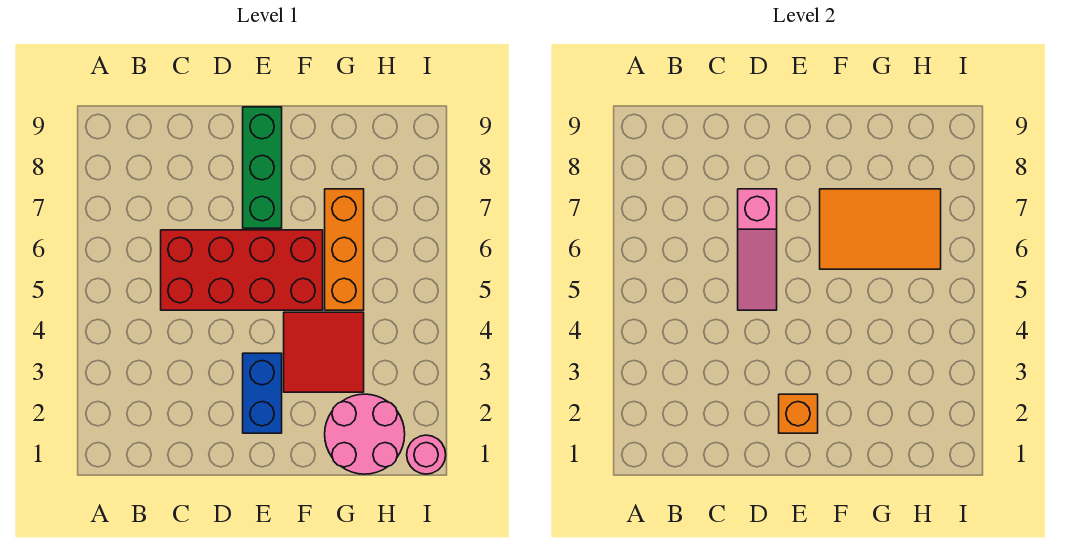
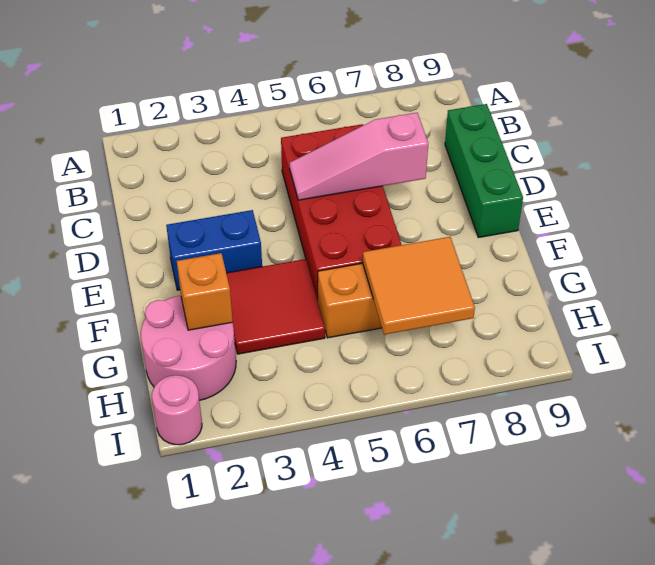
orange 1x1 brick [779,394,818,433] -> orange 1x1 brick moved to [177,253,233,330]
green 1x3 brick [243,107,282,228] -> green 1x3 brick turned to [445,104,523,238]
orange 2x3 tile [820,189,941,269] -> orange 2x2 tile [363,237,475,334]

